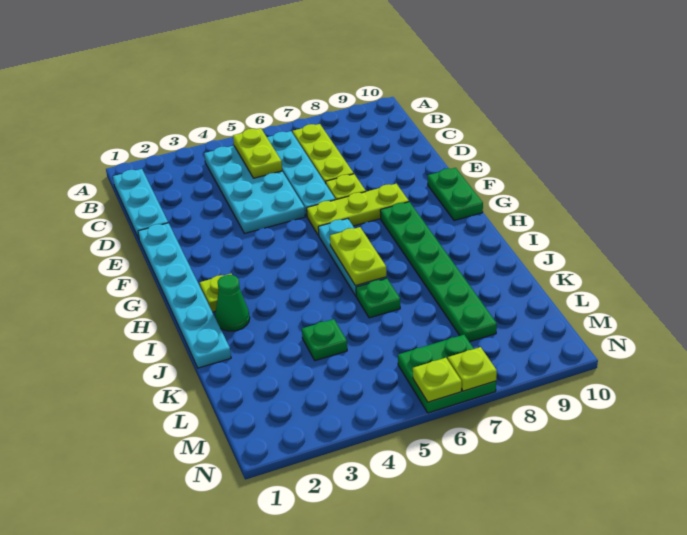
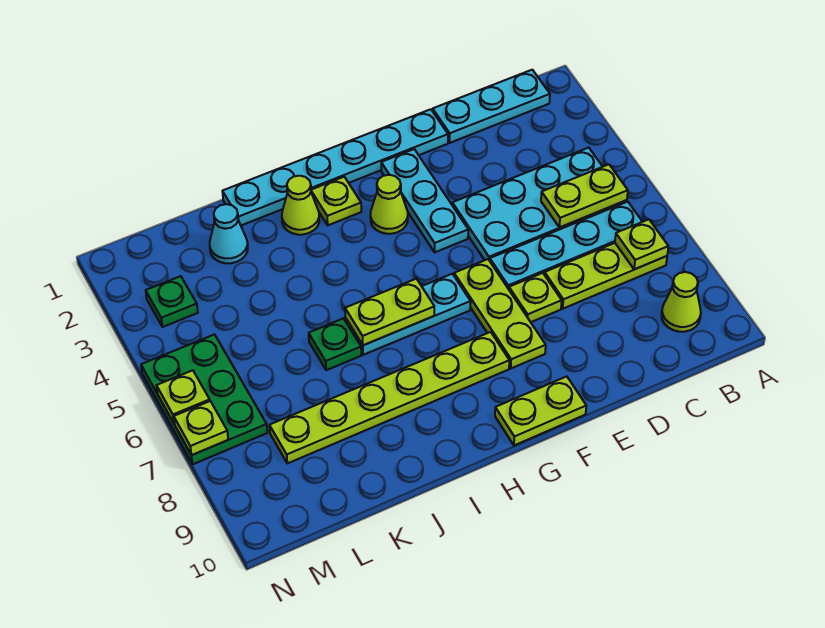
none -> lime 1x1 plate [615,219,668,270]
none -> lime 1x1 cone [662,272,701,332]
none -> cyan 1x3 plate [381,149,468,252]
green 1x2 plate [428,168,483,221] -> lime 1x2 plate [495,376,586,445]
none -> lime 1x1 cone [370,175,408,234]
green 1x6 plate [380,202,497,342] -> lime 1x6 plate [269,332,509,463]
green 1x1 cone [215,275,250,331] -> lime 1x1 cone [282,176,319,235]
none -> cyan 1x1 cone [210,204,248,263]
green 1x1 plate [302,319,347,361] -> green 1x1 plate moved to [146,276,198,327]
green 2x2 plate [398,335,496,413] -> green 2x3 plate [141,335,267,464]

